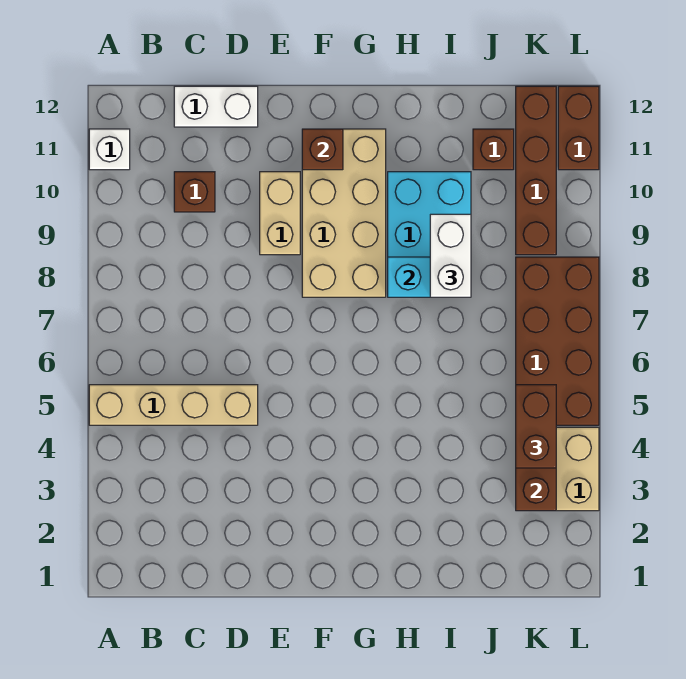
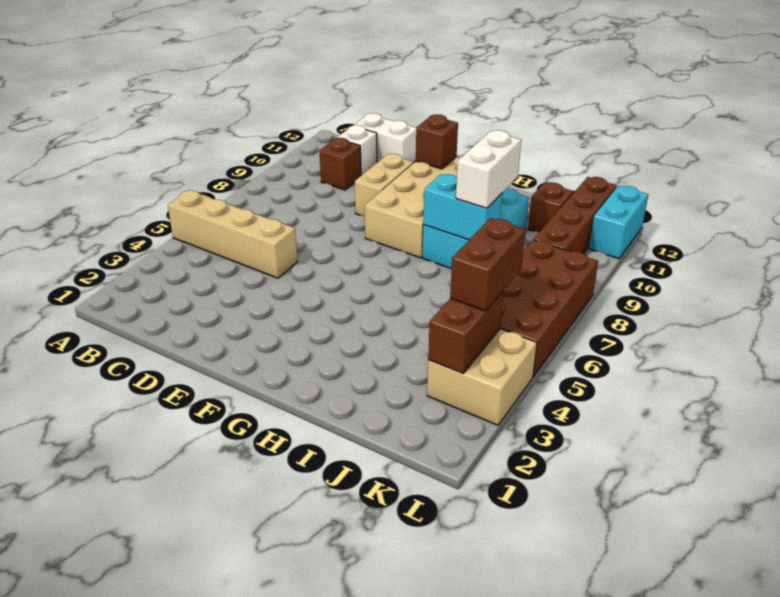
white 1x1 brick [89,129,130,170] -> white 1x1 brick moved to [337,125,377,176]
brown 1x2 brick [558,86,599,170] -> cyan 1x2 brick [589,186,648,259]

